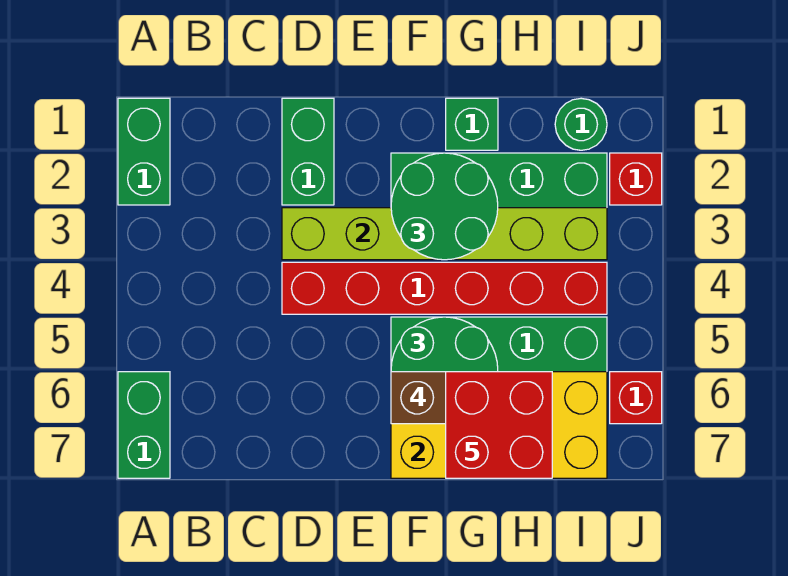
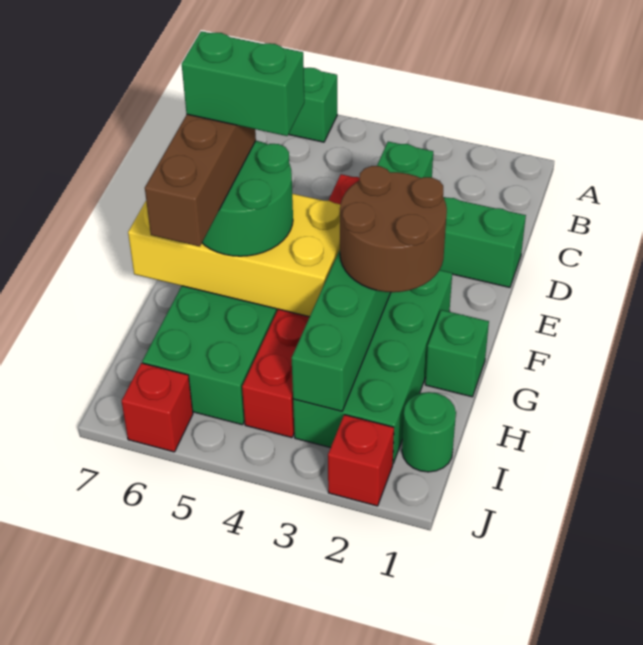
green 1x2 brick [118,98,170,205] -> green 1x2 brick moved to [182,31,304,136]
lime 1x6 brick [282,208,607,260] -> green 1x6 brick [292,142,433,411]
green 2x2 round brick [391,153,498,260] -> brown 2x2 round brick [340,166,447,292]
yellow 2x4 brick [391,372,607,478] -> yellow 2x4 brick turned to [128,194,340,317]
red 2x2 brick [446,372,552,478] -> none

